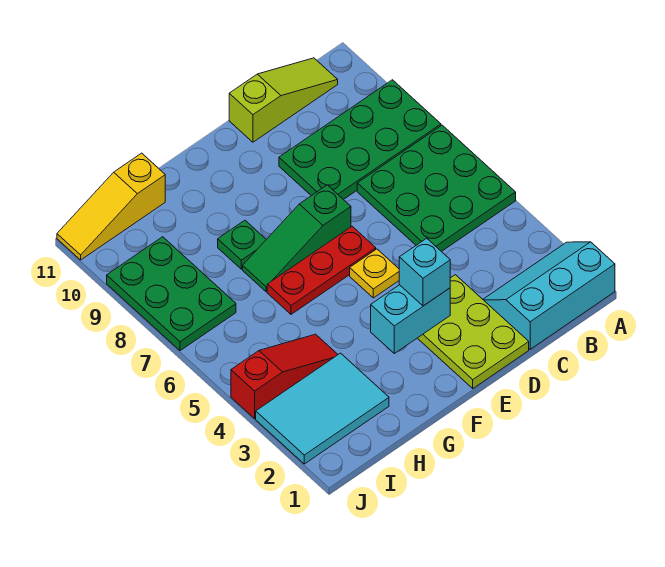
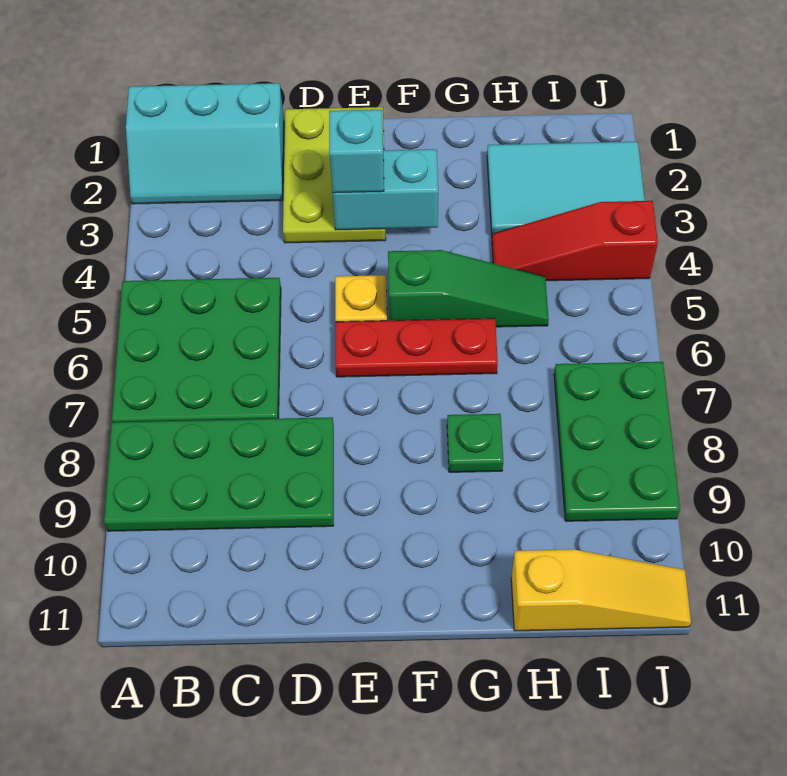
lime 1x3 slope [229,58,338,142] -> none
green 1x3 slope [243,185,351,292] -> green 1x3 slope moved to [388,250,549,327]

